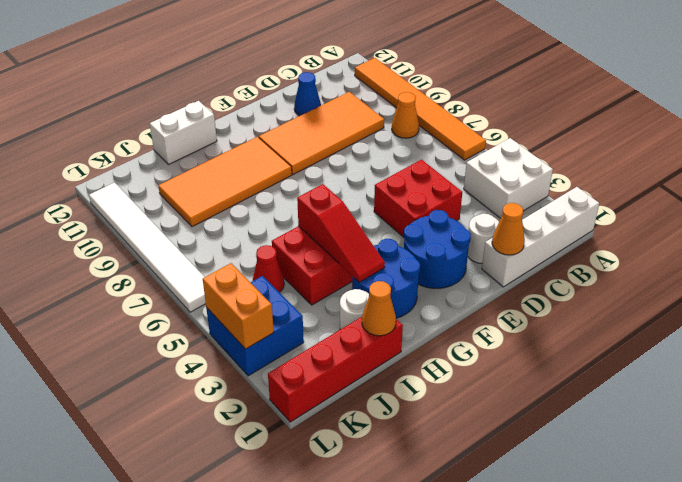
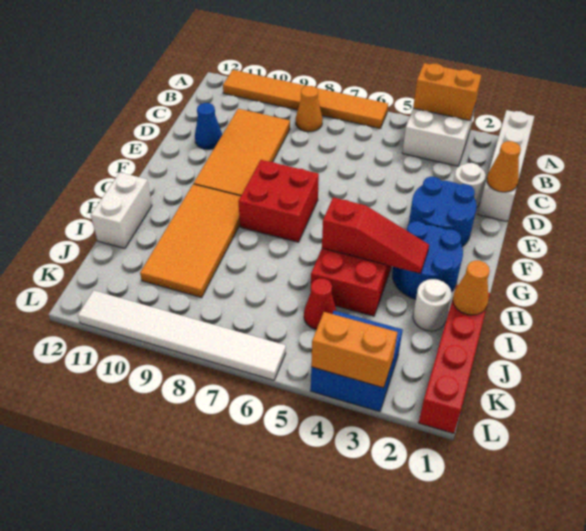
none -> orange 1x2 brick [413,63,481,120]
red 2x2 brick [374,160,462,237] -> red 2x2 brick moved to [238,160,319,242]

